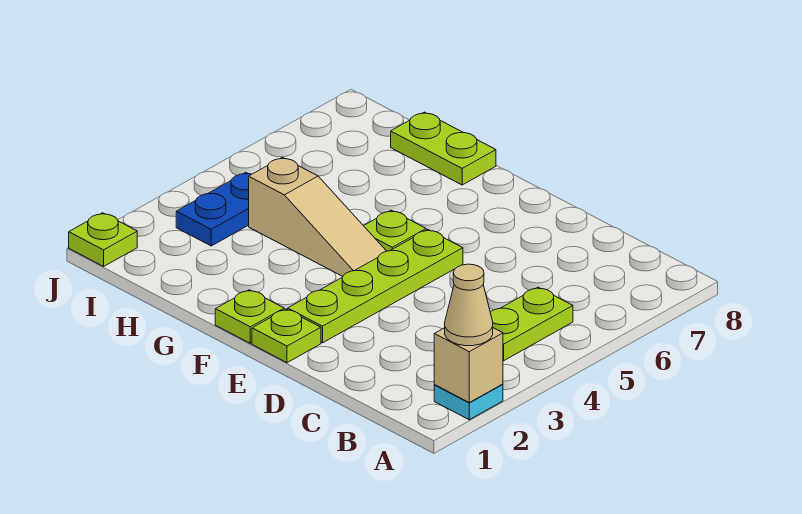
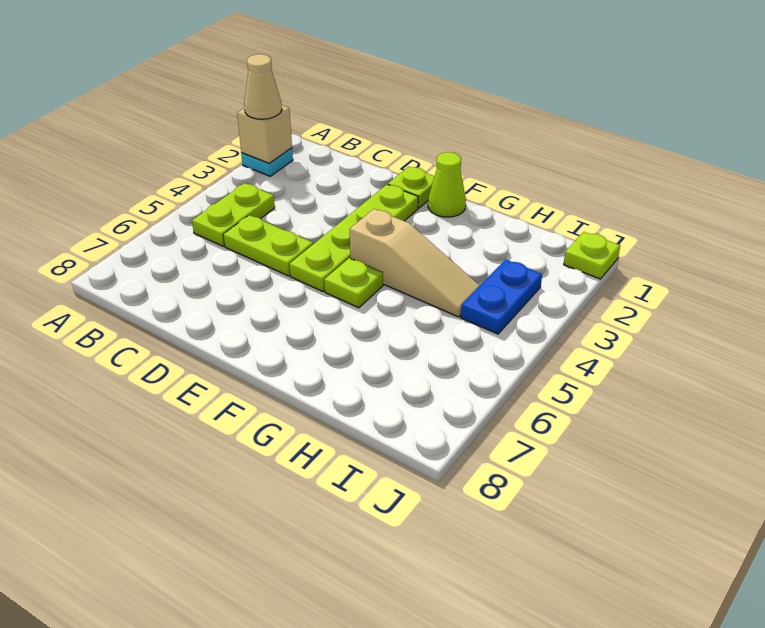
lime 1x1 plate [215,290,284,343] -> lime 1x1 cone [428,152,466,217]
tan 1x3 slope [249,157,386,276] -> tan 1x3 slope turned to [350,209,480,317]
lime 1x2 plate [391,112,496,185] -> lime 1x2 plate moved to [223,215,313,276]

